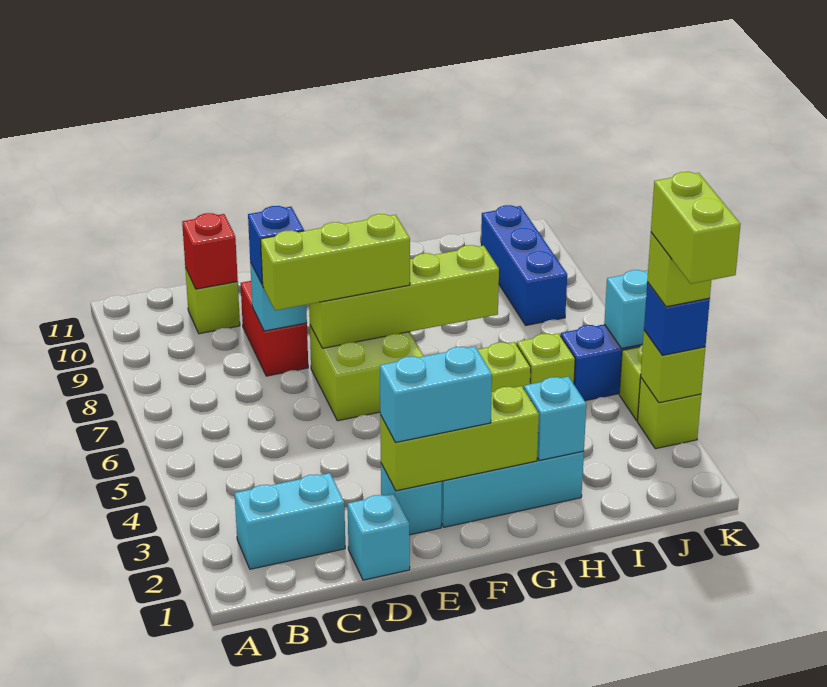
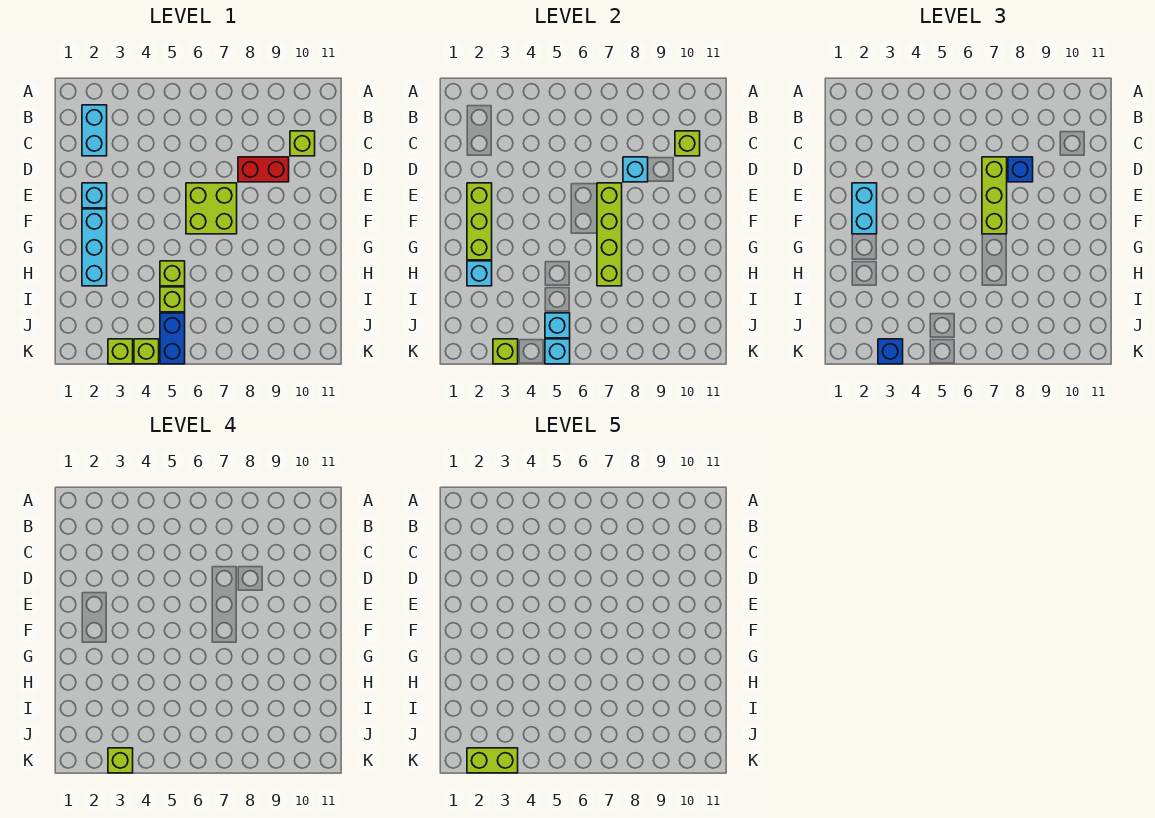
red 1x1 brick [182,213,238,289] -> lime 1x1 brick [675,131,700,156]
cyan 1x1 brick [348,494,410,580] -> cyan 1x1 brick moved to [545,313,570,338]
blue 1x3 brick [481,205,567,325] -> none

